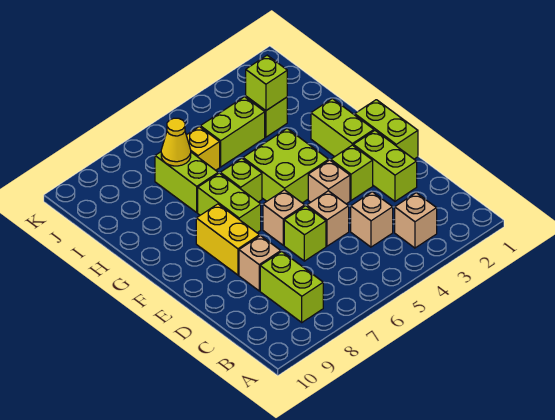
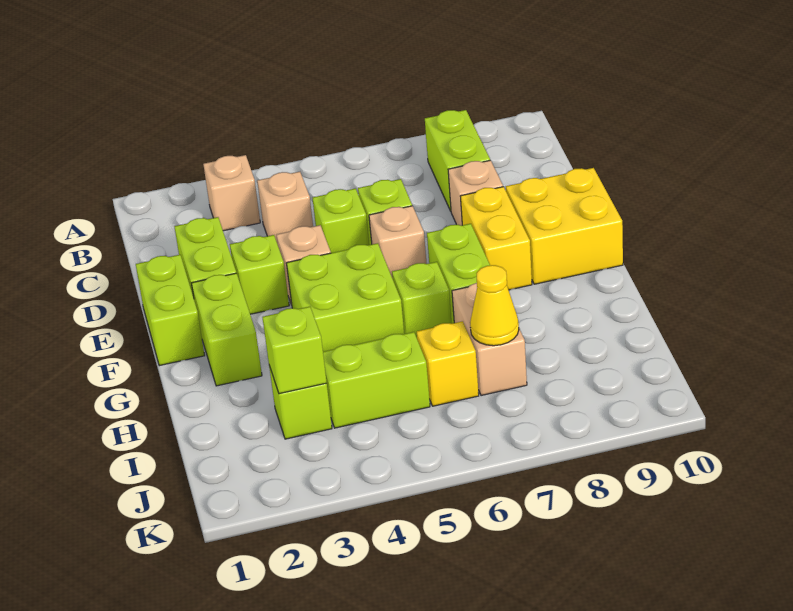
tan 1x1 brick [307,191,349,246] -> lime 1x1 brick [313,188,369,253]
none -> yellow 2x2 brick [506,168,623,284]
lime 1x2 brick [155,152,218,212] -> tan 1x2 brick [452,283,527,396]

